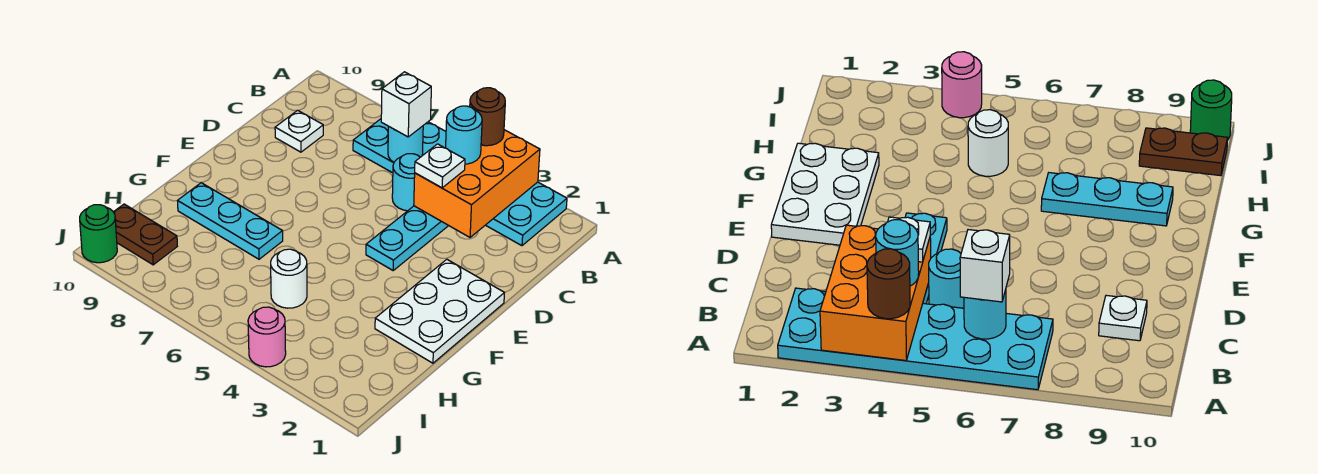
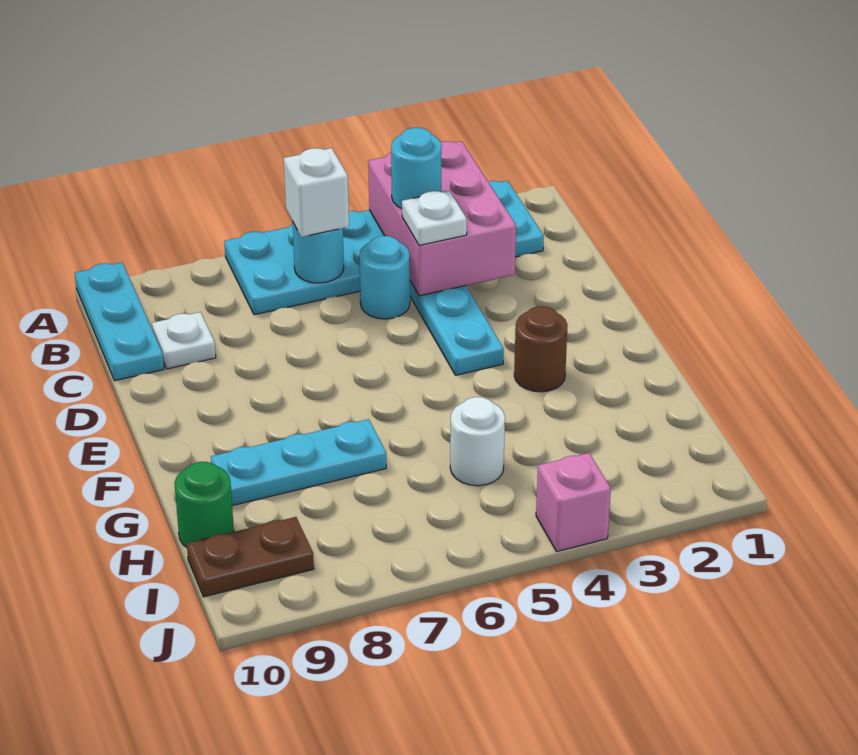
orange 2x3 brick [414,130,540,237] -> pink 2x3 brick [368,141,516,296]
brown 1x1 round brick [470,88,505,146] -> brown 1x1 round brick moved to [514,306,568,392]
none -> cyan 1x3 plate [75,263,164,381]
white 2x3 plate [375,259,504,363] -> none
pink 1x1 round brick [248,307,286,367] -> pink 1x1 brick [536,453,611,552]
green 1x1 round brick [80,205,117,263] -> green 1x1 round brick moved to [174,462,234,547]

